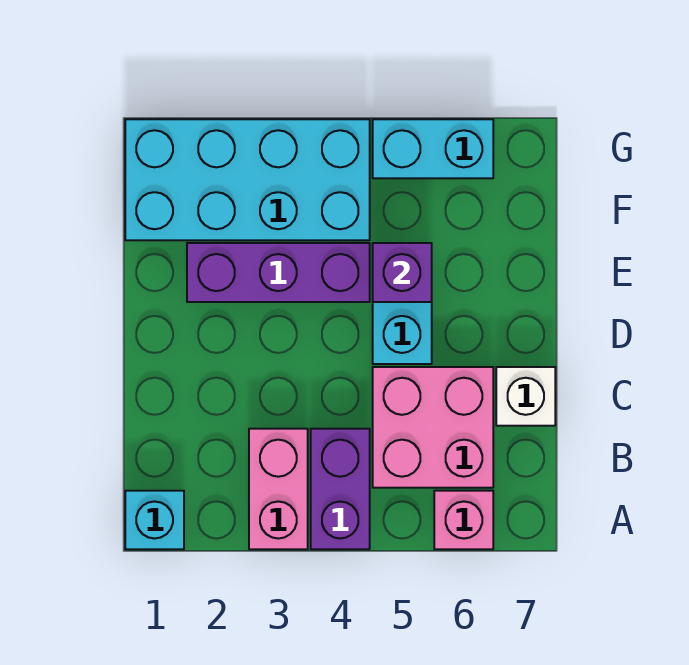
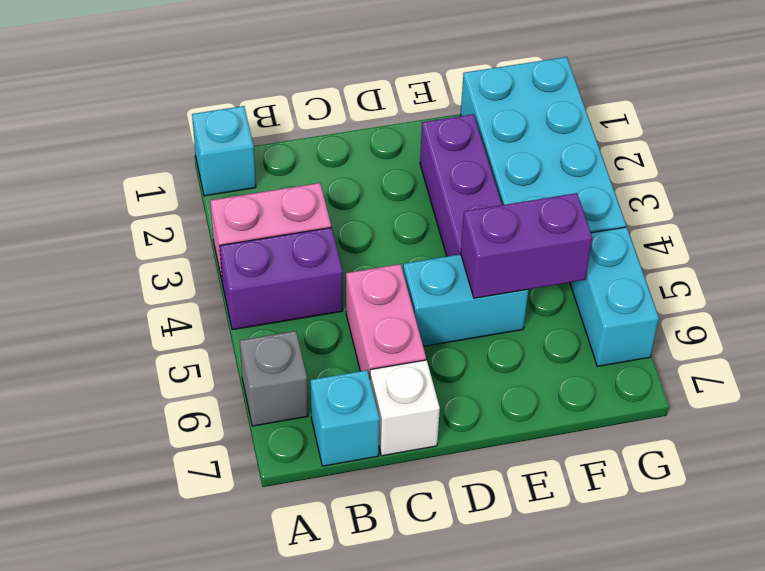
pink 1x1 brick [434,491,493,549] -> grey 1x1 brick [240,331,308,426]
pink 2x2 brick [373,367,493,488] -> pink 1x2 brick [346,264,426,378]
none -> cyan 1x1 brick [311,370,380,466]
purple 1x1 brick [373,243,432,302] -> purple 1x2 brick [461,193,592,298]

